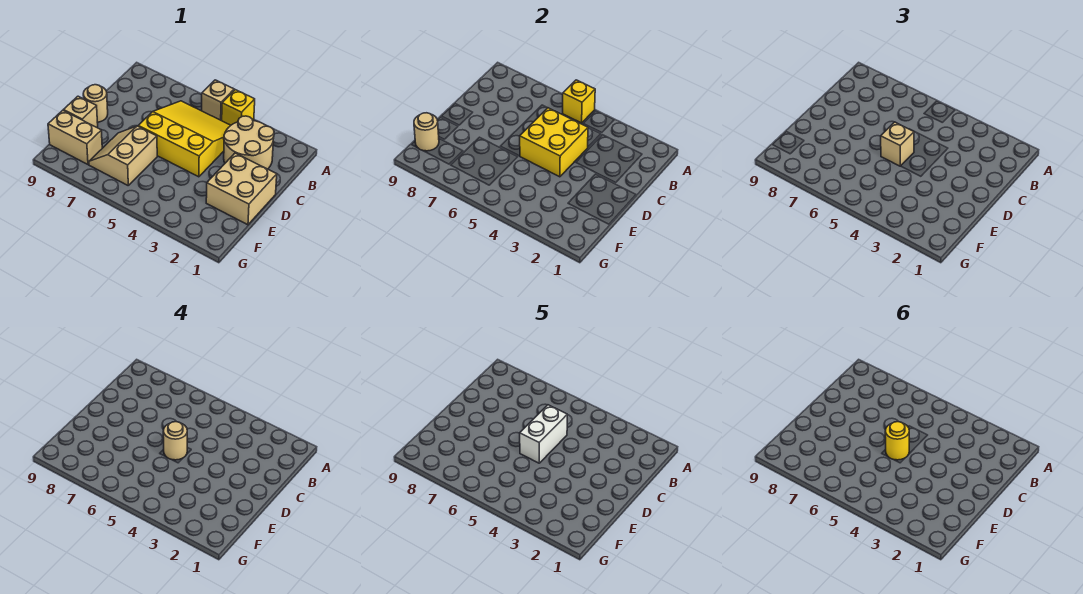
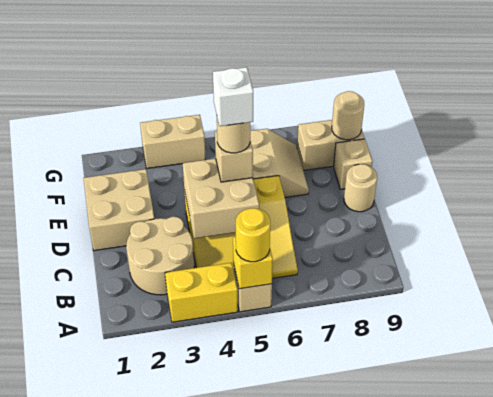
yellow 1x1 brick [222,90,255,125] -> yellow 1x2 brick [165,263,238,322]
yellow 2x2 brick [520,108,588,177] -> tan 2x2 brick [183,159,259,239]
white 1x2 brick [520,405,567,463] -> white 1x1 brick [213,67,253,126]
yellow 1x1 round brick [885,422,909,460] -> yellow 1x1 round brick moved to [236,208,270,262]
none -> tan 1x2 brick [140,115,206,168]

